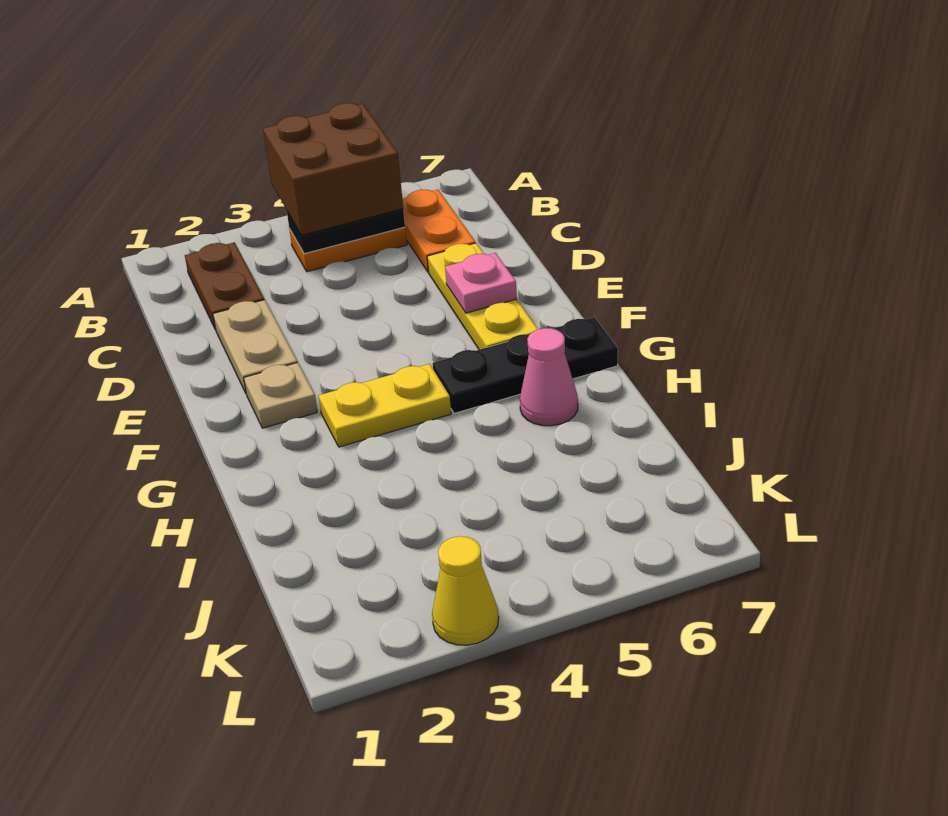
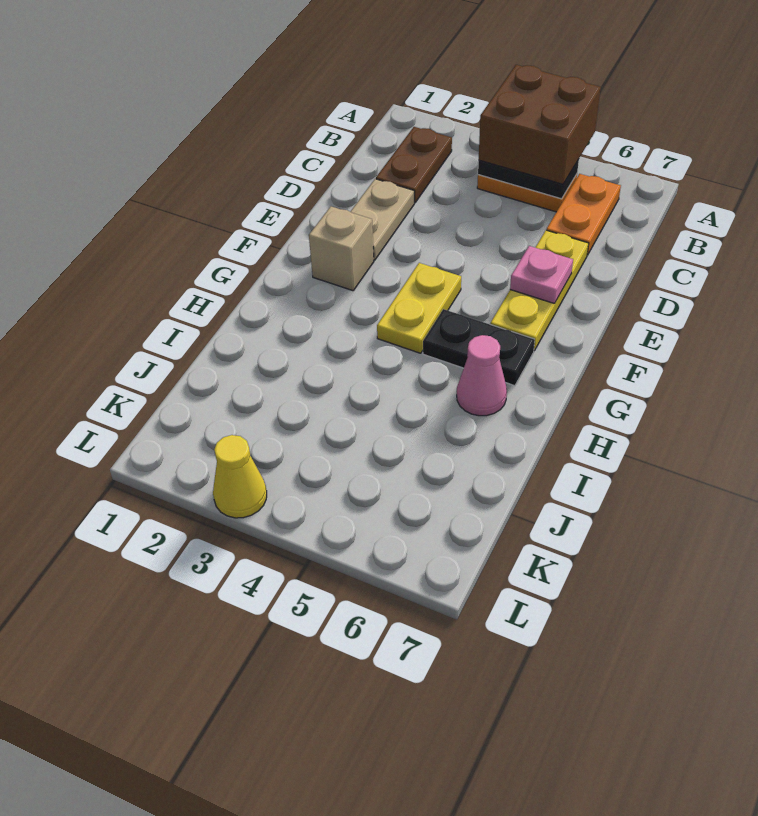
tan 1x1 plate [244,362,317,428] -> tan 1x1 brick [309,206,374,291]
yellow 1x2 plate [319,364,451,447] -> yellow 1x2 plate turned to [377,263,461,353]
black 1x3 plate [433,317,618,413] -> black 1x2 plate [423,309,535,386]

